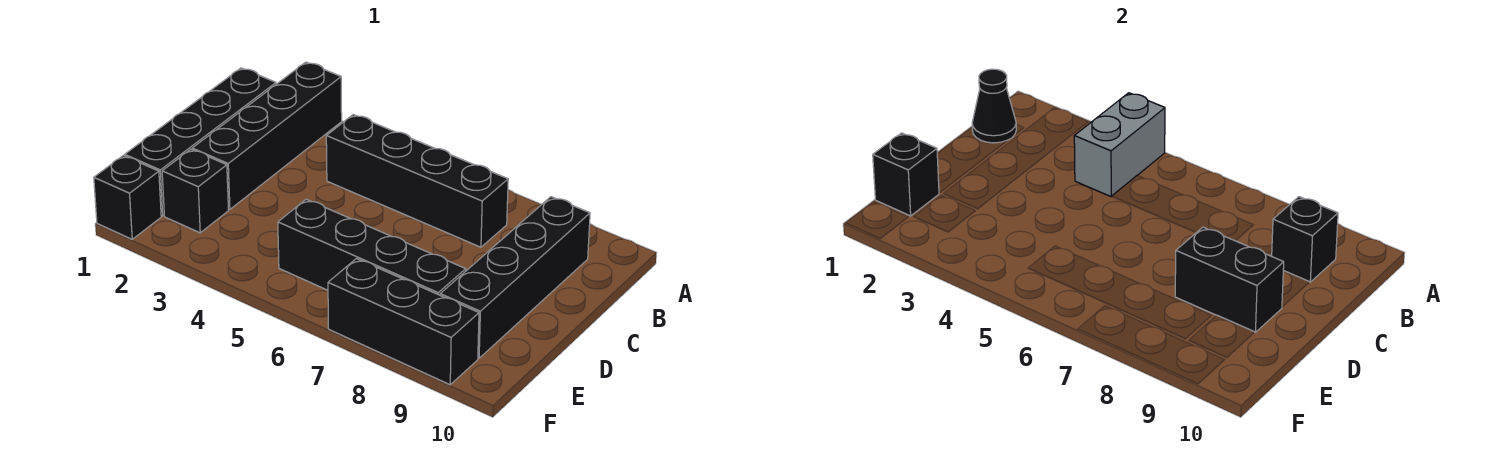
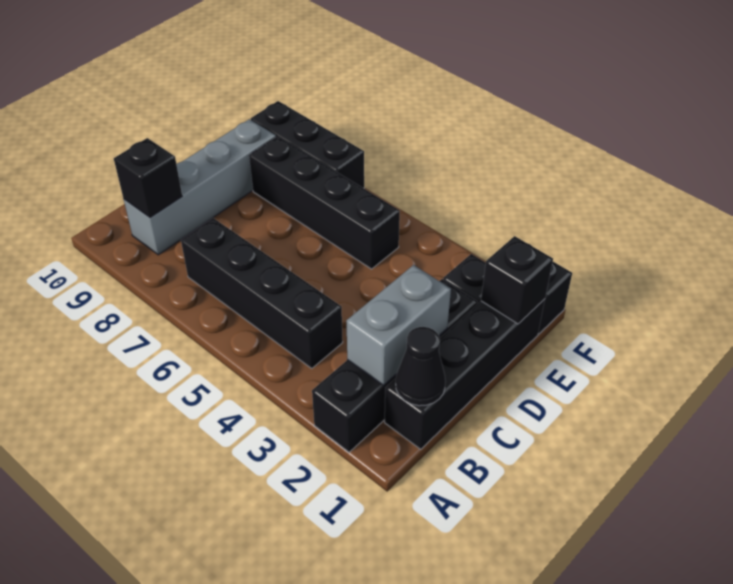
grey 1x2 brick [1074,93,1165,197] -> grey 1x2 brick moved to [346,265,451,385]
black 1x4 brick [440,197,590,358] -> grey 1x4 brick [124,119,276,255]
black 1x2 brick [1175,227,1284,332] -> none

